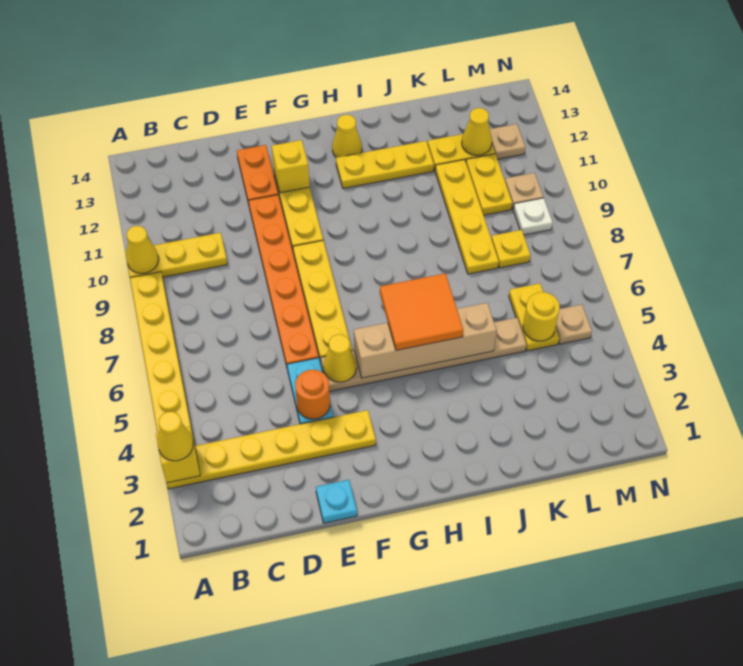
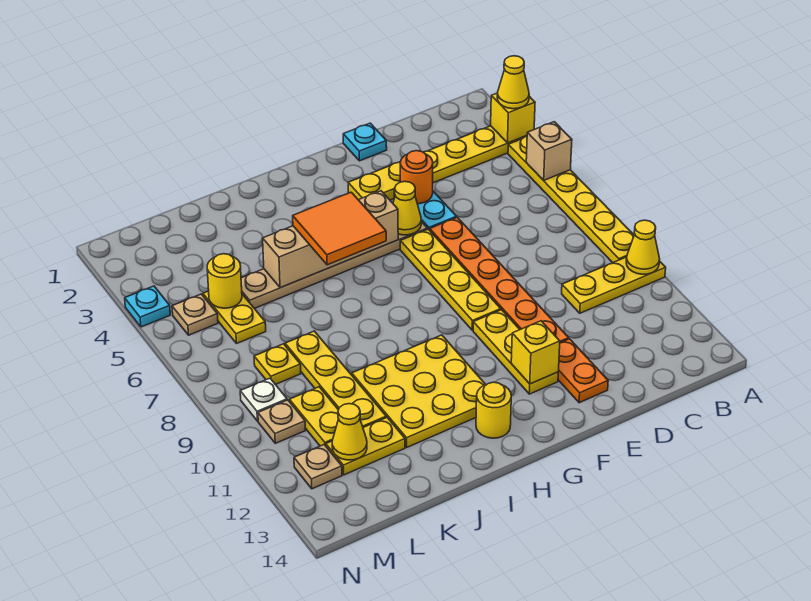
none -> tan 1x1 brick [526,122,572,180]
yellow 1x3 plate [336,141,434,189] -> yellow 3x3 plate [352,335,486,447]
yellow 1x1 cone [332,115,362,158] -> yellow 1x1 round brick [476,382,511,438]
none -> cyan 1x1 plate [125,286,170,327]

